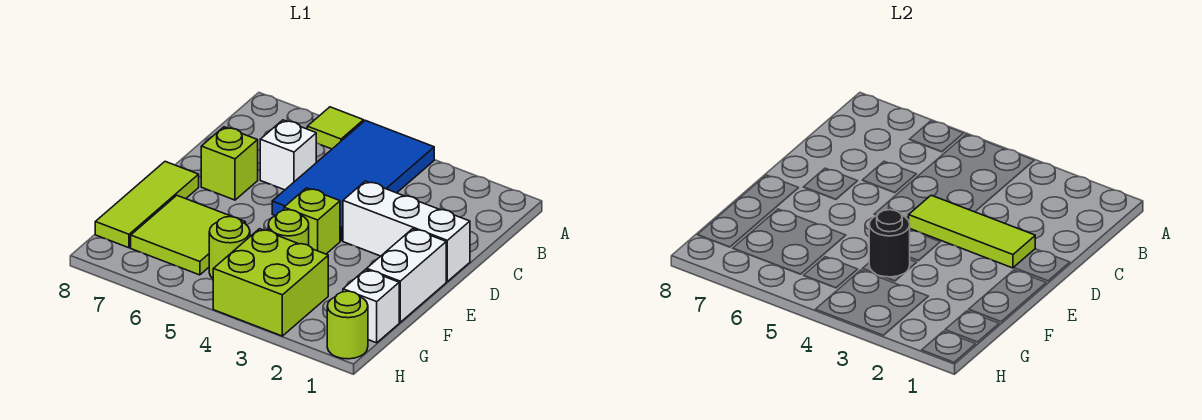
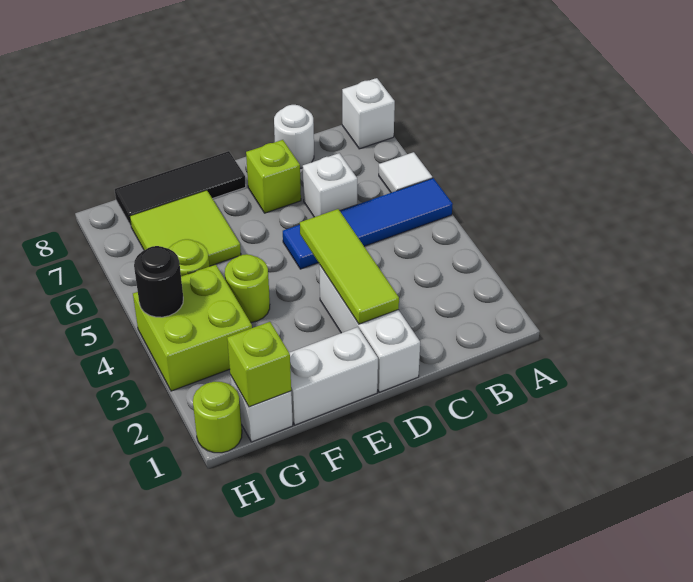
blue 2x4 tile [272,120,434,241] -> blue 1x4 tile [283,178,453,269]
lime 1x1 tile [307,107,364,149] -> white 1x1 tile [379,152,432,193]
none -> white 1x1 brick [342,78,395,149]
none -> white 1x1 round brick [274,105,314,168]
lime 1x1 brick [284,188,340,254] -> lime 1x1 brick moved to [227,322,291,407]
lime 1x3 tile [95,162,199,248] -> black 1x3 tile [115,151,246,226]
black 1x1 round brick [869,210,910,277] -> black 1x1 round brick moved to [134,246,183,317]

